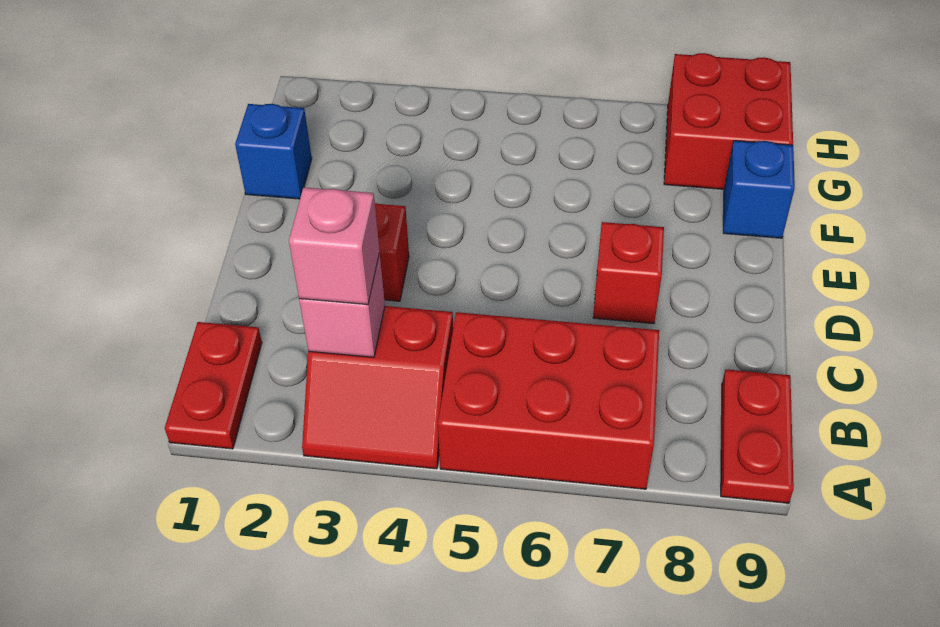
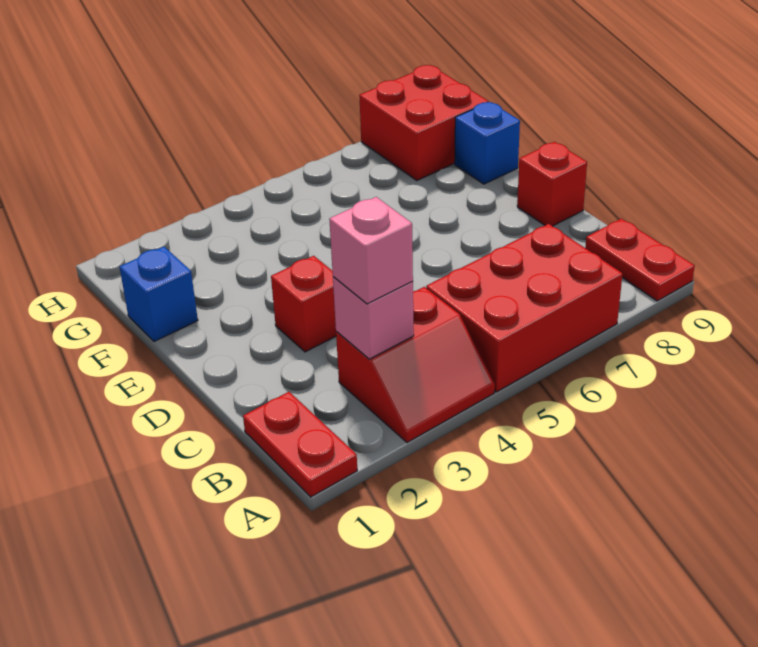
red 1x1 brick [593,222,664,324] -> red 1x1 brick moved to [517,142,587,226]

